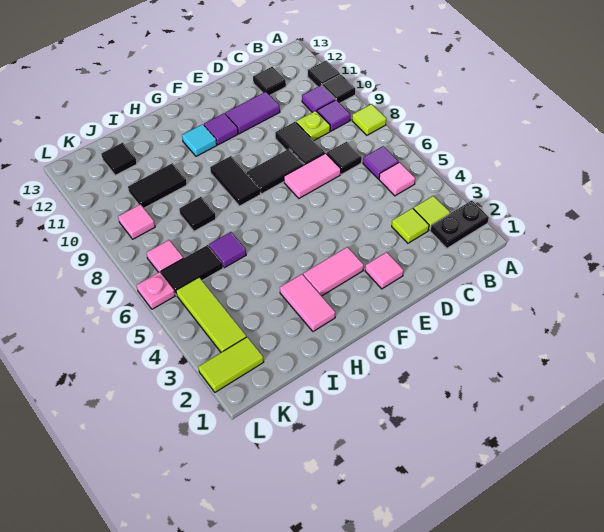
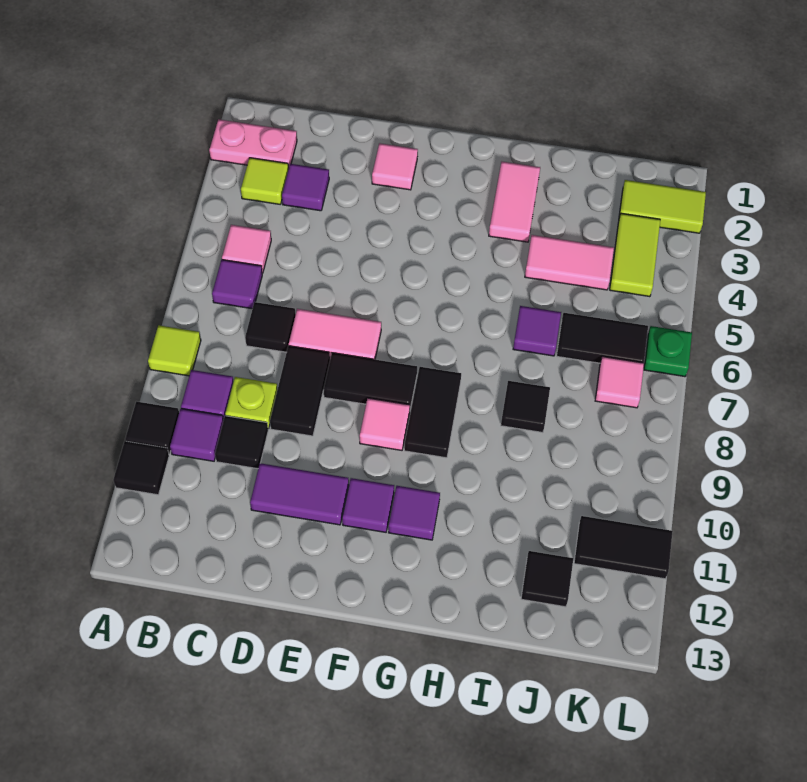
black 1x2 plate [430,201,489,248] -> pink 1x2 plate [209,119,297,169]
lime 1x1 tile [392,208,429,243] -> purple 1x1 tile [282,164,329,211]
black 1x1 tile [253,67,286,95] -> black 1x1 tile moved to [215,416,268,469]
pink 1x2 tile [303,247,364,296] -> pink 1x2 tile moved to [525,235,614,290]
cyan 1x1 tile [182,124,217,156] -> purple 1x1 tile [389,486,440,540]
black 1x2 tile [128,163,187,208] -> black 1x2 tile moved to [574,516,673,579]
lime 1x3 tile [176,277,247,352] -> lime 1x2 tile [610,213,660,297]
pink 1x1 tile [118,204,155,239] -> pink 1x1 tile moved to [360,398,410,450]
pink 1x1 plate [137,272,175,309] -> green 1x1 plate [644,326,692,377]

